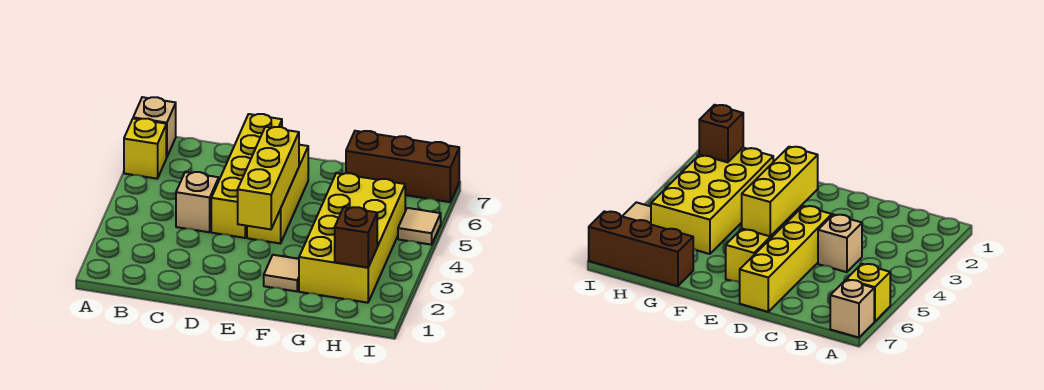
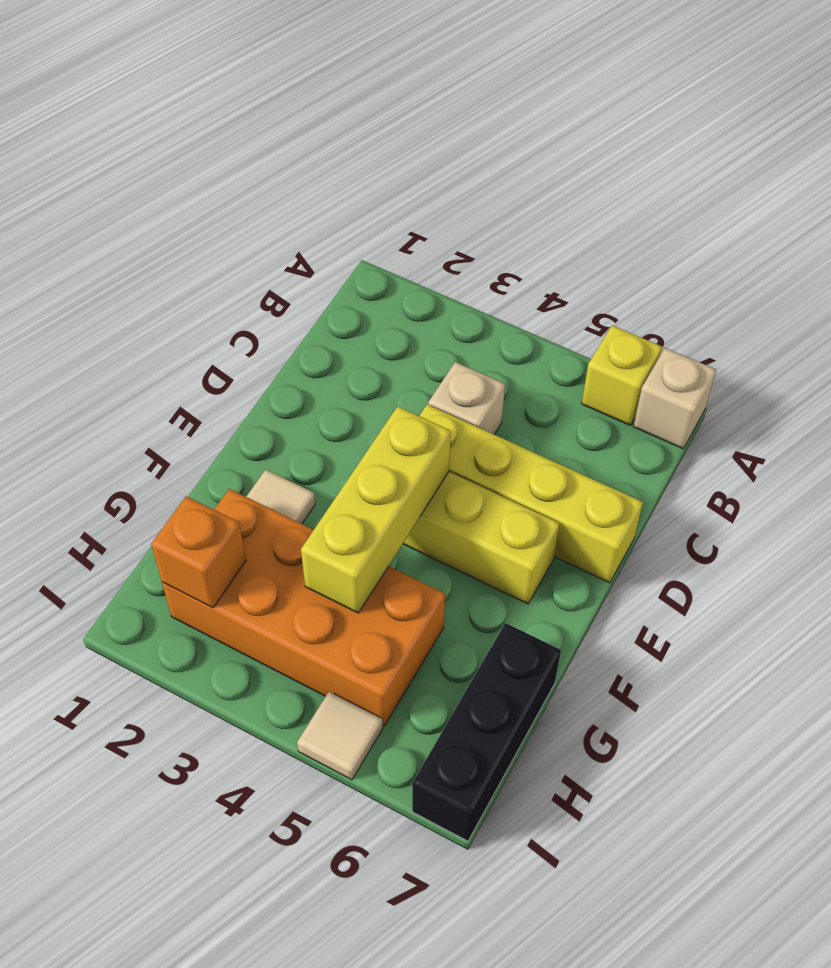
yellow 1x3 brick [238,127,299,229] -> yellow 1x3 brick turned to [301,406,451,613]
yellow 2x4 brick [299,173,405,303] -> orange 2x4 brick [162,489,445,726]
brown 1x3 brick [346,131,459,202] -> black 1x3 brick [412,623,561,841]
brown 1x1 brick [335,207,377,267] -> orange 1x1 brick [151,496,246,608]

